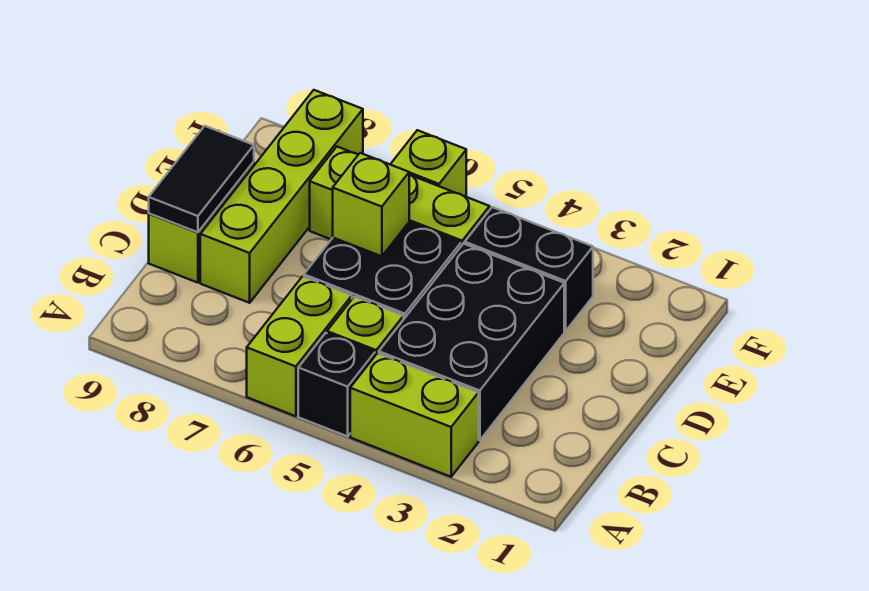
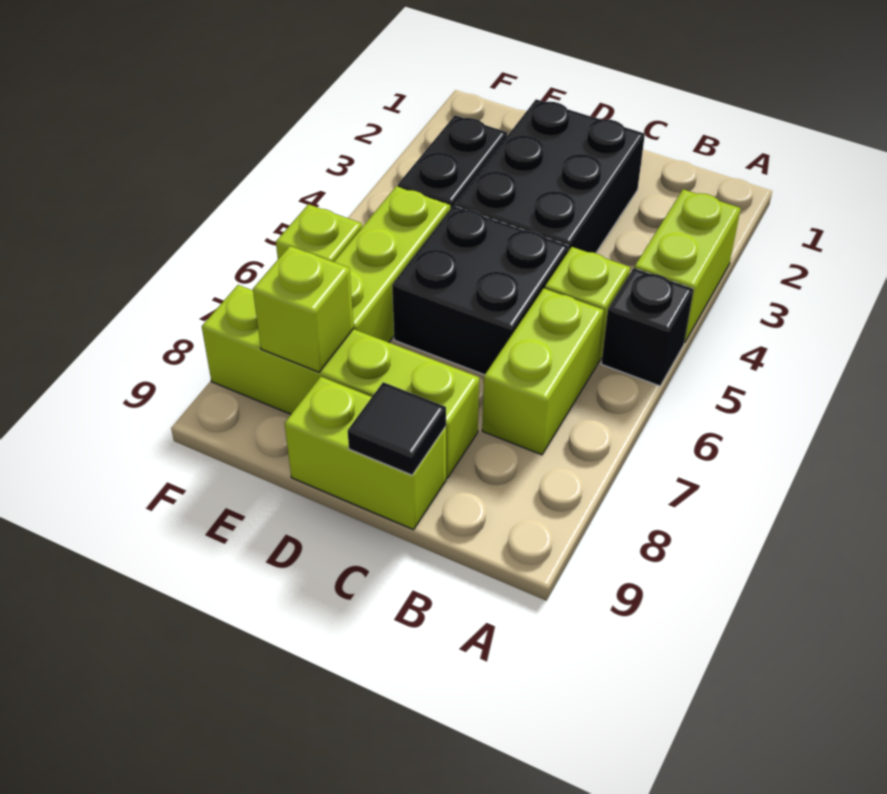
lime 1x2 brick [247,276,352,416] -> lime 1x2 brick turned to [482,288,603,455]
black 2x3 brick [379,244,564,440] -> black 2x3 brick turned to [455,99,645,253]
black 1x2 tile [149,126,254,232] -> black 1x1 tile [348,382,446,475]
lime 1x1 brick [333,153,409,256] -> lime 1x1 brick moved to [253,246,354,372]

